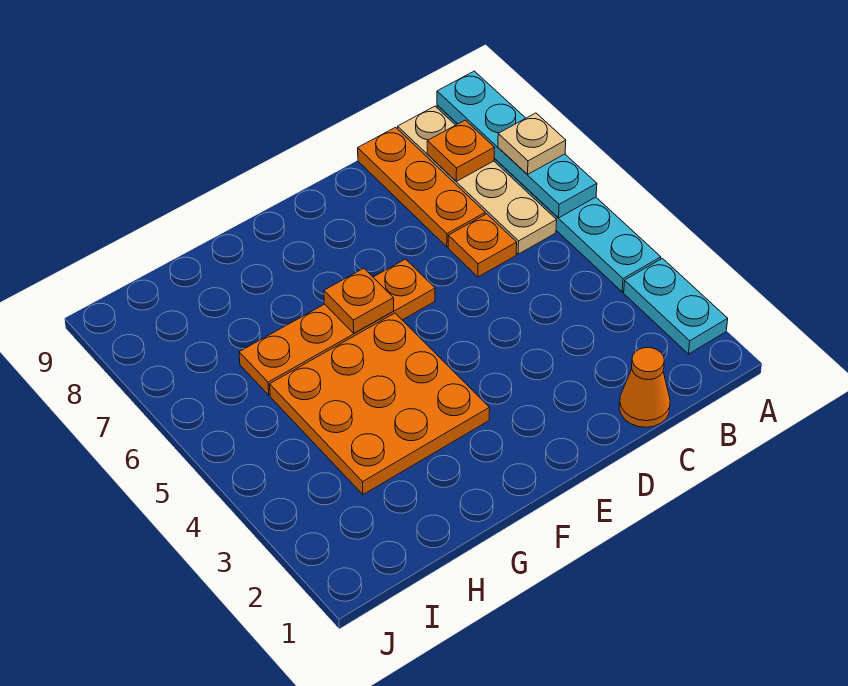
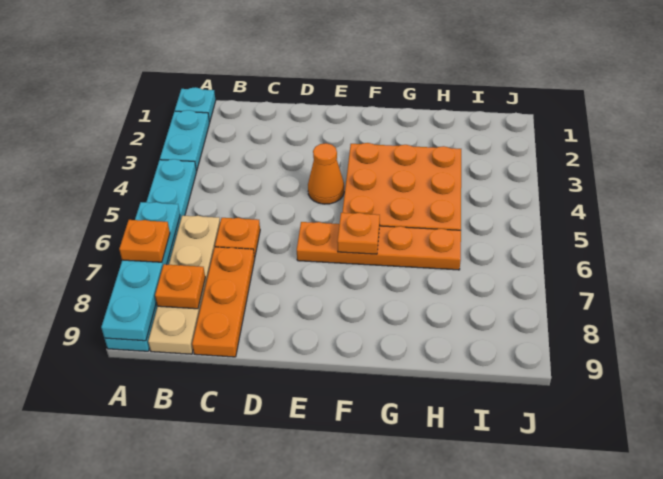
none -> cyan 1x1 plate [175,87,216,122]
tan 1x1 plate [498,113,566,175] -> orange 1x1 plate [119,220,170,262]
orange 1x1 cone [619,348,670,427] -> orange 1x1 cone moved to [308,143,344,204]

